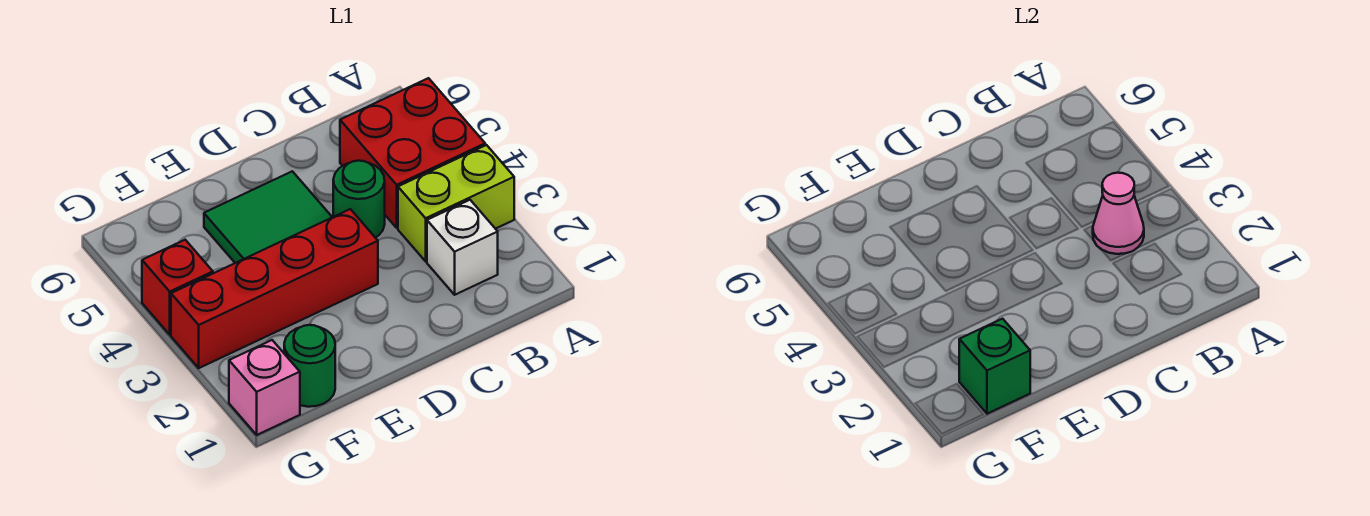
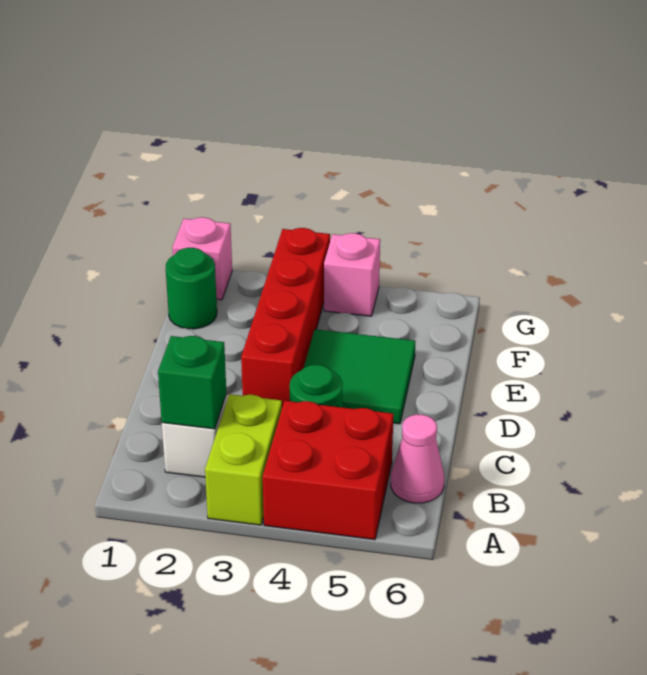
pink 1x1 cone [1093,173,1144,254] -> pink 1x1 cone moved to [391,415,444,503]
green 1x1 brick [959,319,1030,414] -> green 1x1 brick moved to [158,336,226,429]
red 1x1 brick [142,240,213,335] -> pink 1x1 brick [324,233,380,316]

